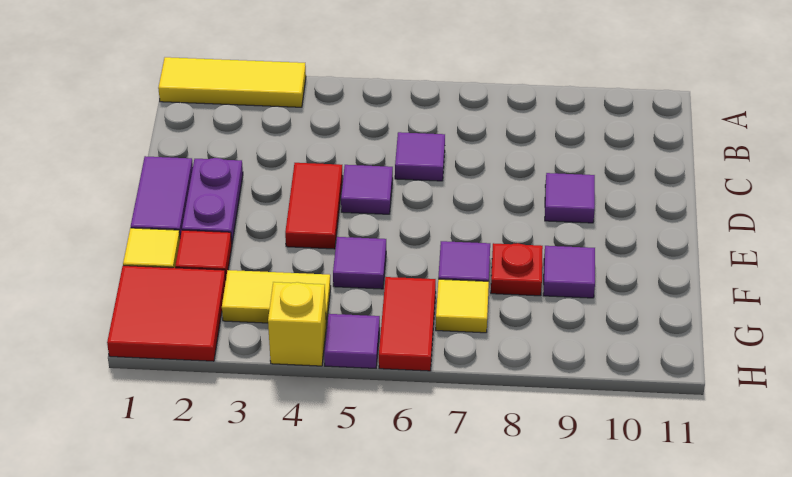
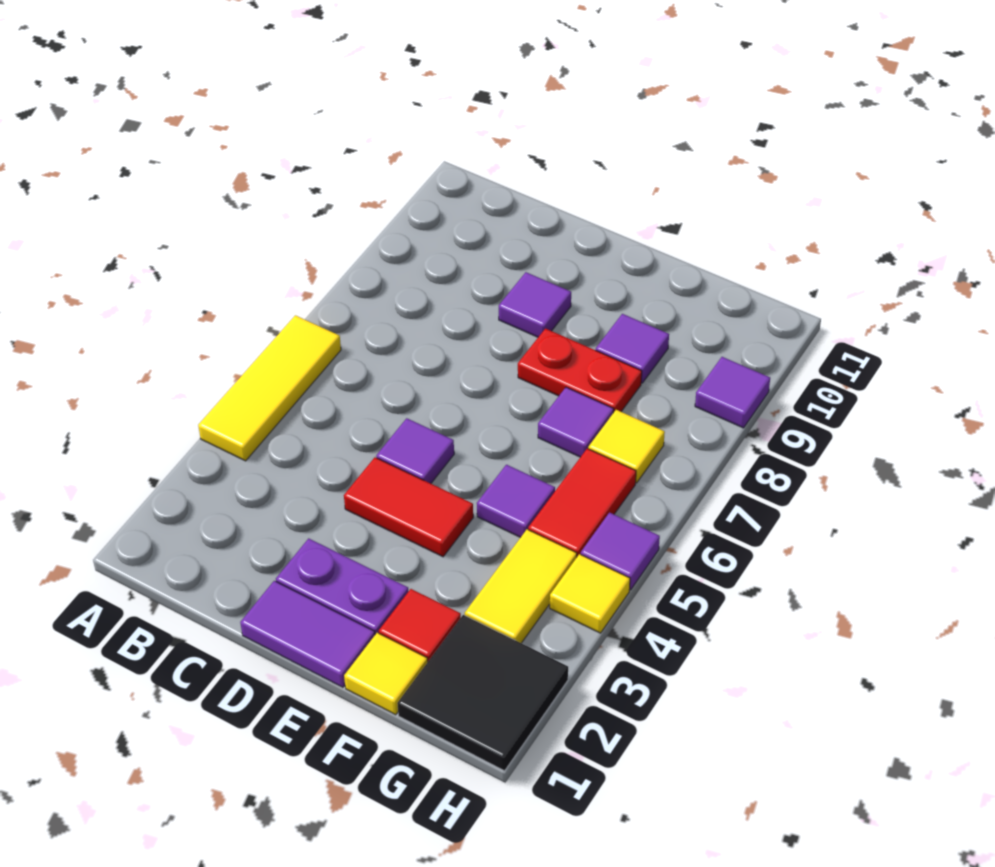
yellow 1x3 tile [158,57,306,107] -> yellow 1x3 tile moved to [198,315,341,461]
purple 1x1 tile [395,132,445,181] -> purple 1x1 tile moved to [695,357,770,428]
red 1x1 plate [491,243,543,296] -> red 1x2 plate [518,329,642,413]
red 2x2 tile [107,266,226,361] -> black 2x2 tile [397,615,568,771]
red 1x2 tile [379,277,436,371] -> red 1x2 tile turned to [528,448,636,556]
yellow 1x1 brick [268,282,326,366] -> yellow 1x1 tile [550,554,630,633]

